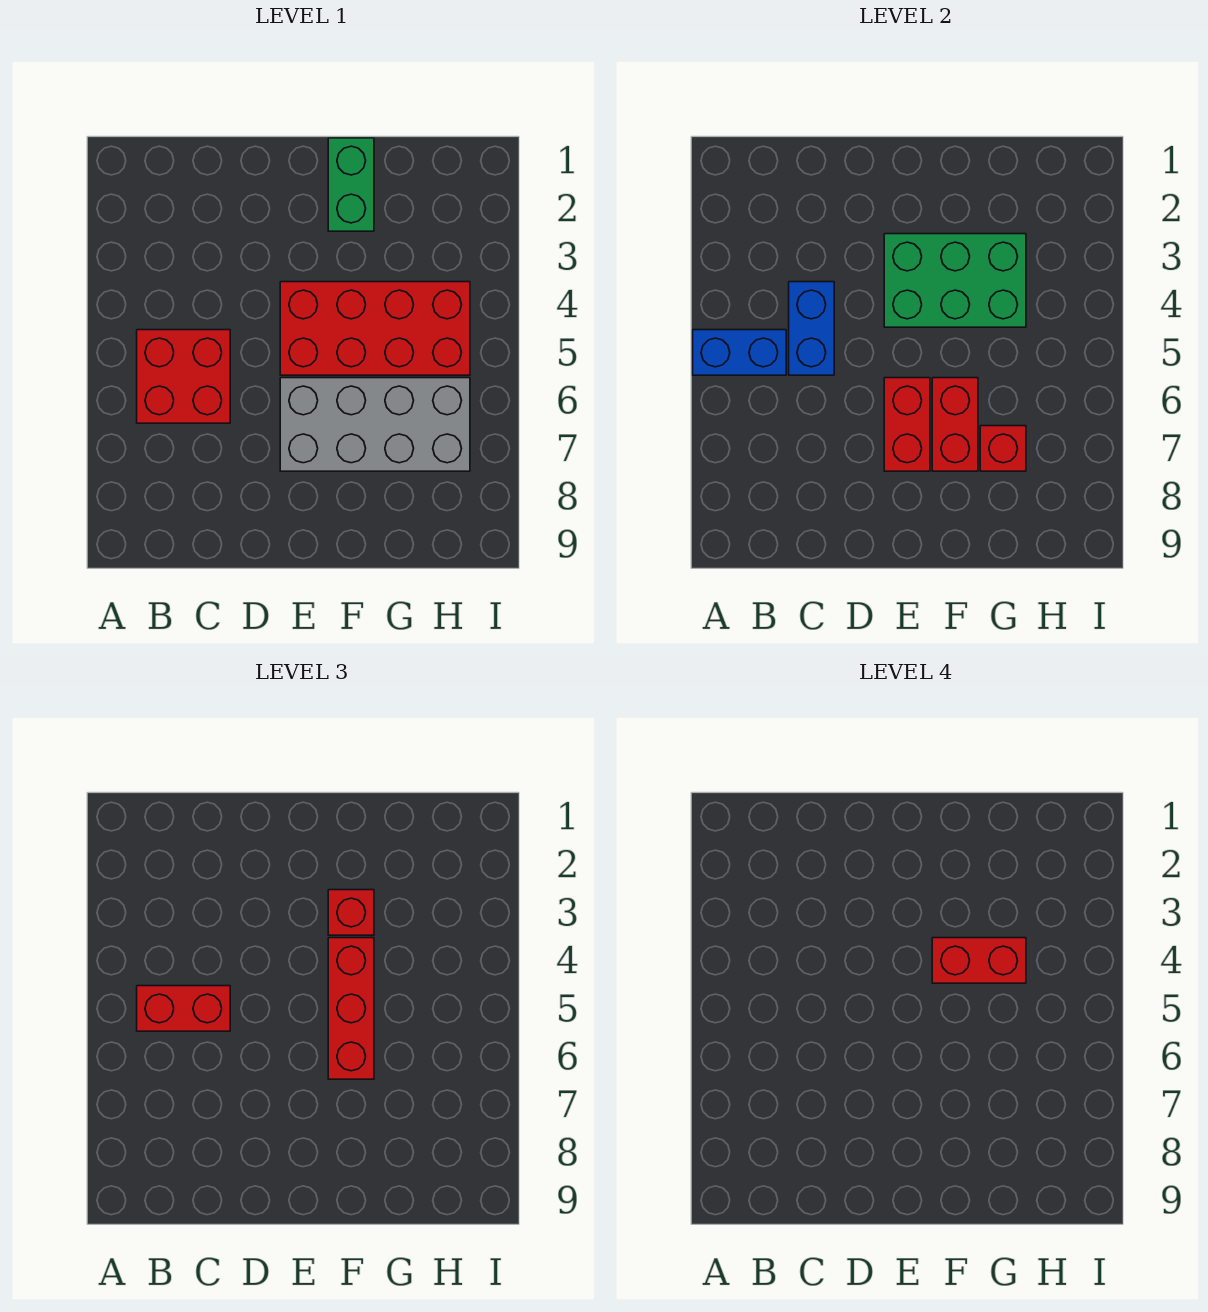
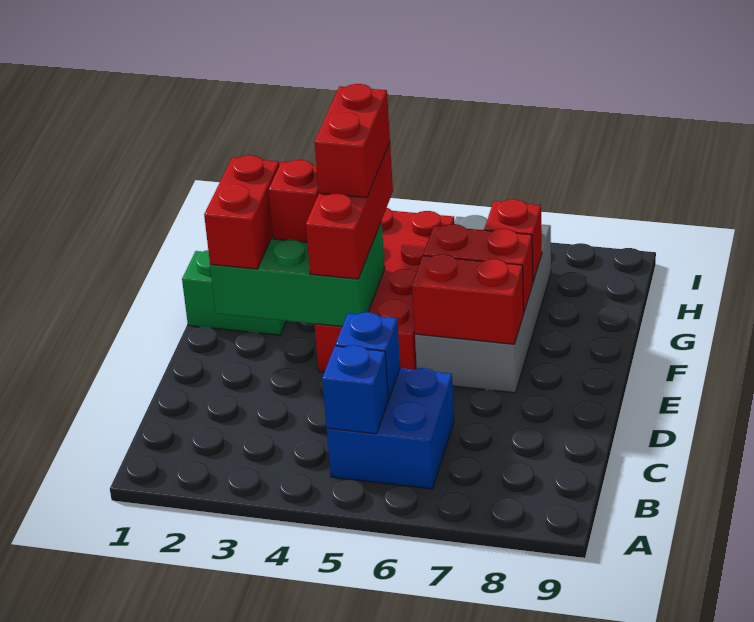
blue 1x2 brick [693,330,786,375] -> blue 1x1 brick [322,345,388,434]
red 2x2 brick [137,330,230,423] -> blue 2x2 brick [327,368,454,489]
red 1x2 brick [137,986,230,1031] -> red 1x2 brick moved to [204,155,279,269]
blue 1x2 brick [789,282,834,375] -> blue 1x1 brick [336,312,400,399]
green 2x3 brick [884,234,1026,327] -> green 2x3 brick turned to [210,221,385,327]
red 1x3 brick [328,938,374,1079] -> red 1x3 brick turned to [306,143,393,279]

